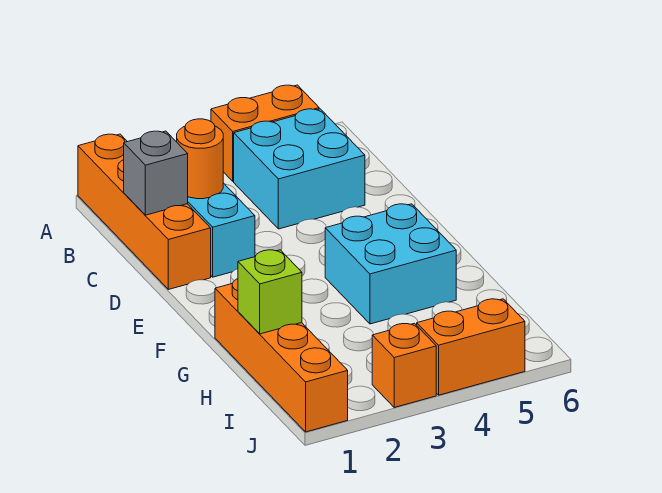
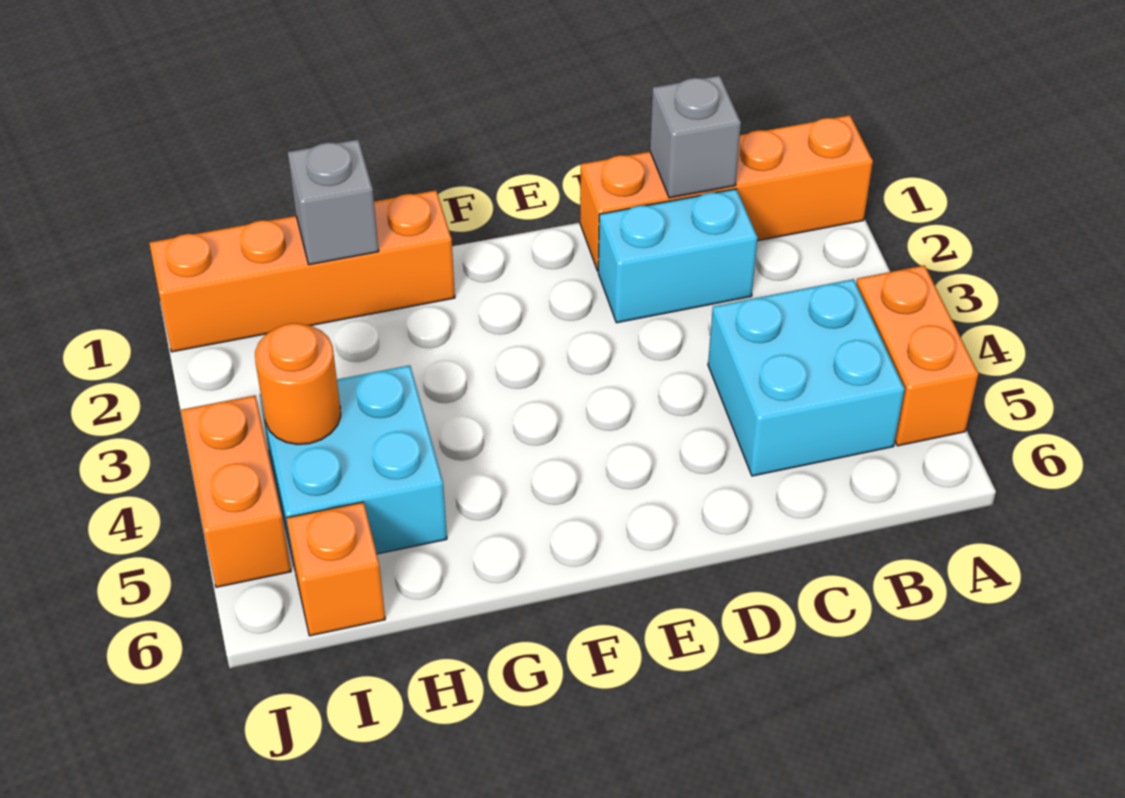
orange 1x1 round brick [177,119,223,199] -> orange 1x1 round brick moved to [255,323,341,444]
cyan 2x2 brick [325,204,456,324] -> cyan 2x2 brick moved to [260,365,447,564]
lime 1x1 brick [238,250,302,334] -> grey 1x1 brick [288,139,379,265]
orange 1x1 brick [372,323,436,407] -> orange 1x1 brick moved to [287,502,385,636]

